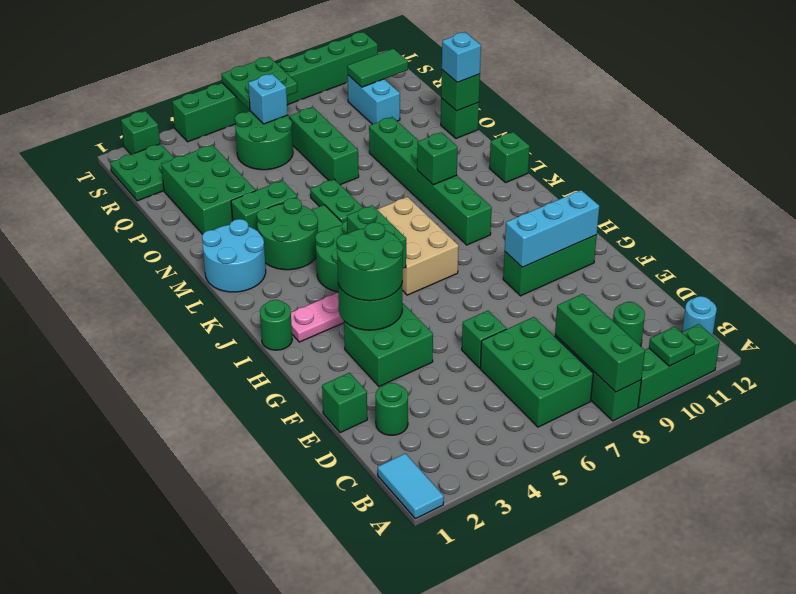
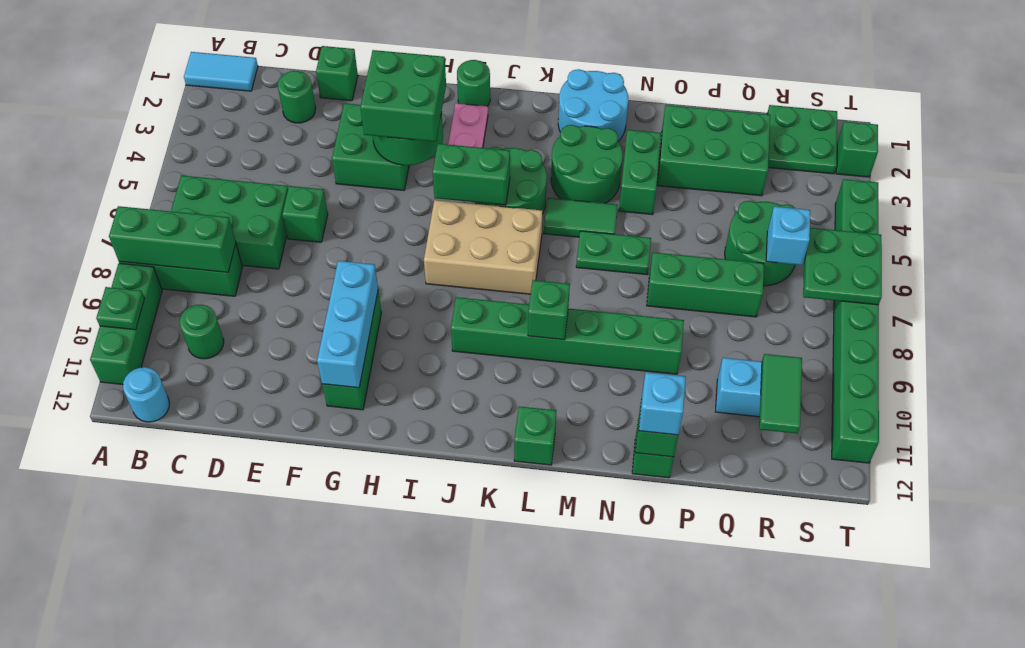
green 2x2 round brick [336,222,403,301] -> green 2x2 brick [360,50,446,142]

